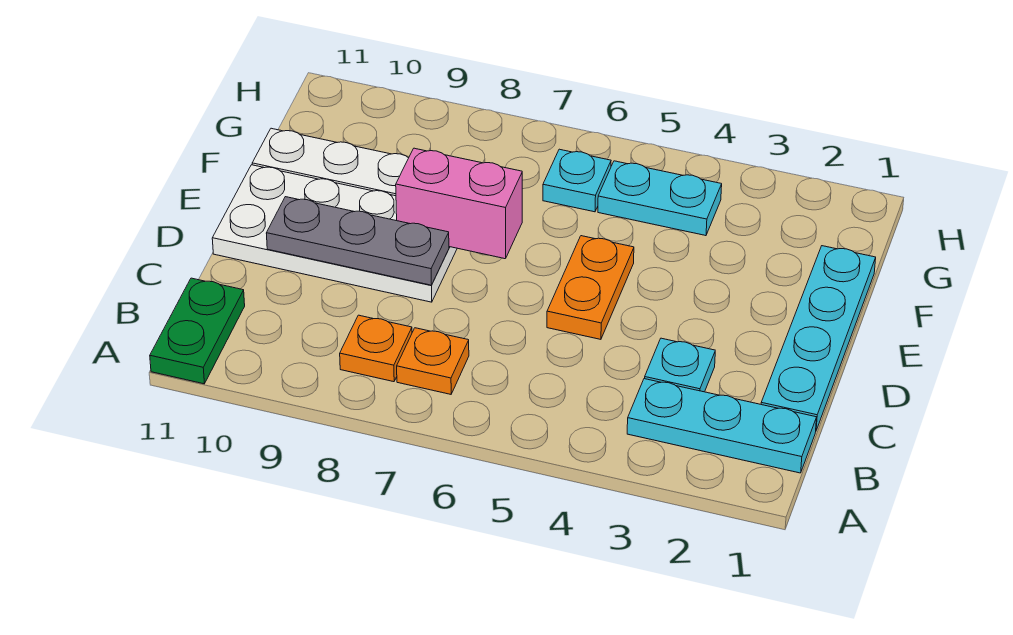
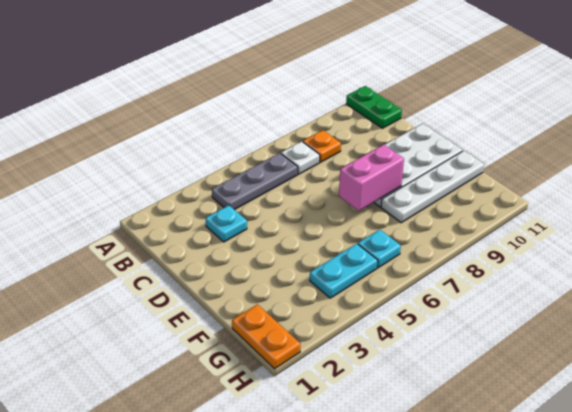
cyan 1x3 plate [627,379,817,473] -> none
orange 1x1 plate [397,328,469,394] -> white 1x1 plate [281,142,320,174]
cyan 1x4 plate [761,246,876,430] -> none
orange 1x2 plate [547,236,634,339] -> orange 1x2 plate moved to [232,304,300,369]
grey 1x3 plate [266,197,449,285] -> grey 1x3 plate moved to [212,153,298,210]

